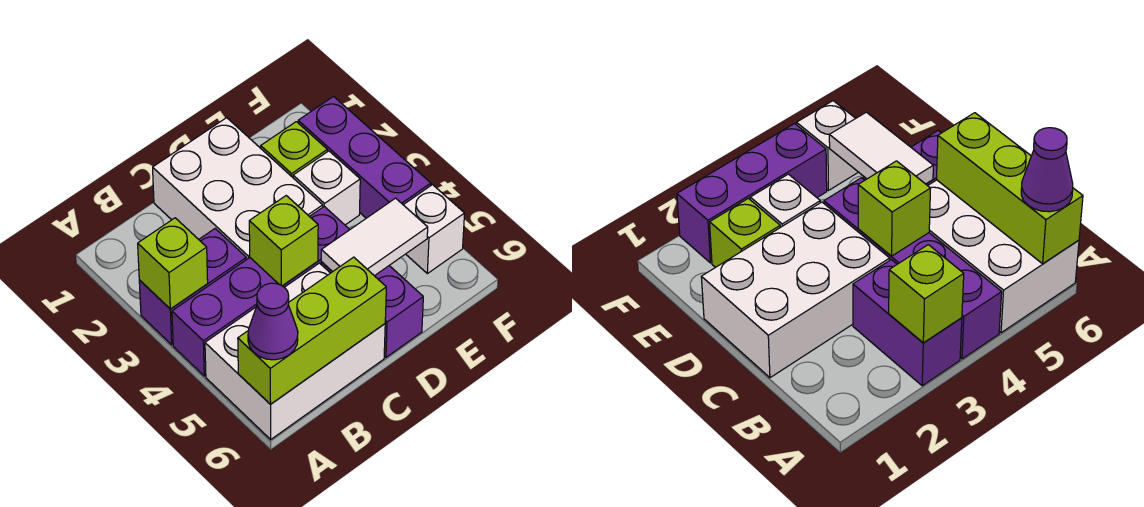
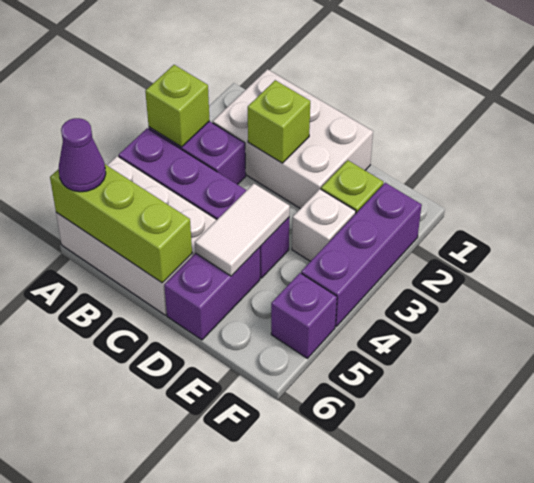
white 2x3 brick [153,118,323,260] -> white 2x3 brick turned to [213,69,373,209]
lime 1x1 brick [249,196,318,286] -> lime 1x1 brick moved to [248,80,310,163]
white 1x2 tile [321,198,428,276] -> white 1x2 tile turned to [195,184,290,276]
white 1x1 brick [404,185,465,274] -> purple 1x1 brick [271,273,337,358]

